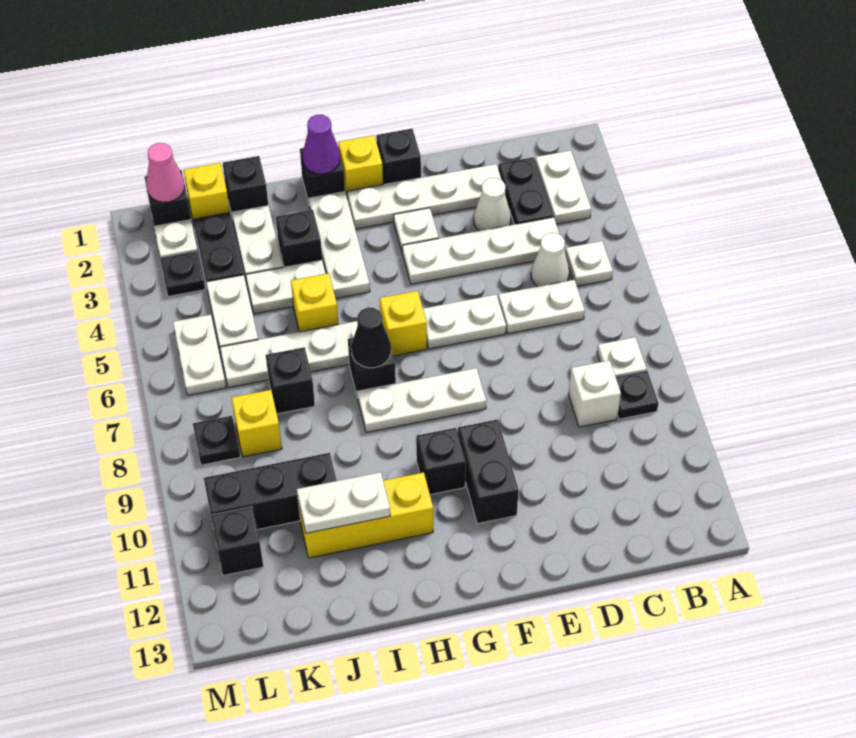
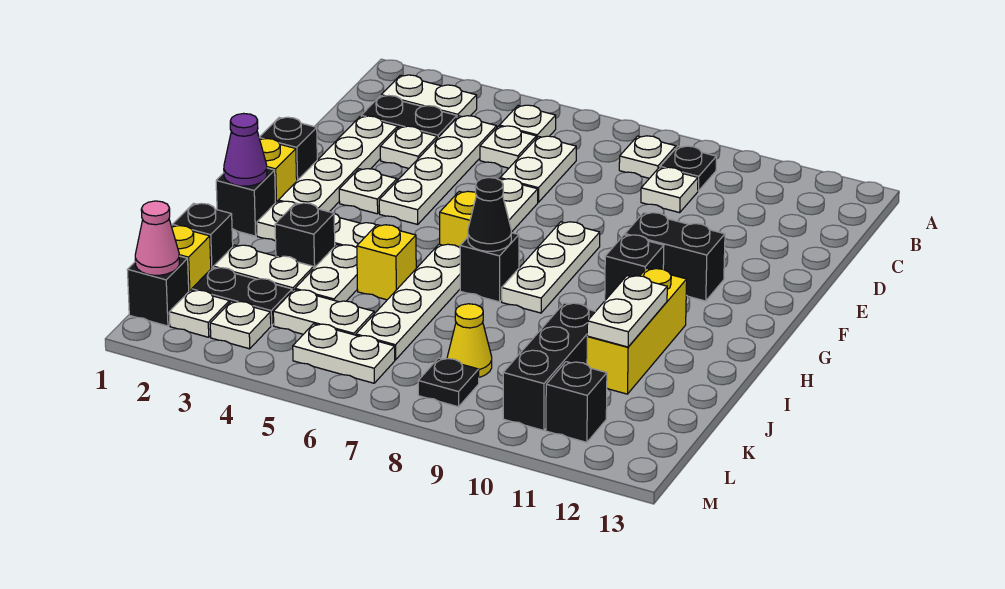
white 1x1 cone [531,233,569,287] -> white 1x1 plate [480,126,536,168]
white 1x1 brick [568,360,621,427] -> white 1x1 plate [641,167,698,213]
white 1x1 cone [474,178,511,231] -> white 1x1 plate [380,126,437,168]
black 1x1 brick [266,347,315,414] -> none
yellow 1x1 brick [232,390,282,457] -> yellow 1x1 cone [447,304,492,377]
black 1x1 plate [160,251,205,297] -> white 1x1 plate [210,301,271,349]

